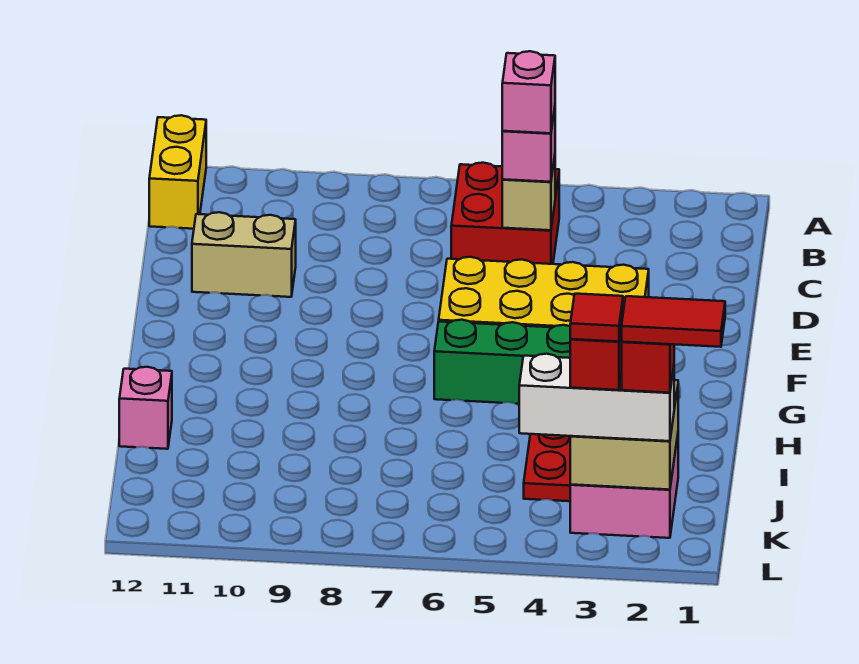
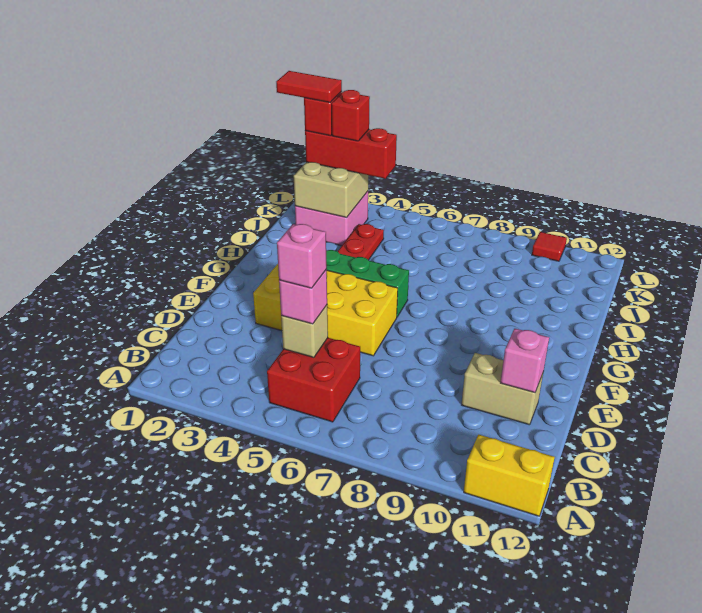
yellow 1x2 brick [149,115,206,229] -> yellow 1x2 brick turned to [464,435,555,516]
pink 1x1 brick [119,367,172,449] -> pink 1x1 brick moved to [500,329,549,393]
white 1x3 brick [519,354,674,441] -> red 1x3 brick [305,128,397,179]
red 1x1 tile [570,294,623,342] -> red 1x1 tile moved to [532,232,567,261]

